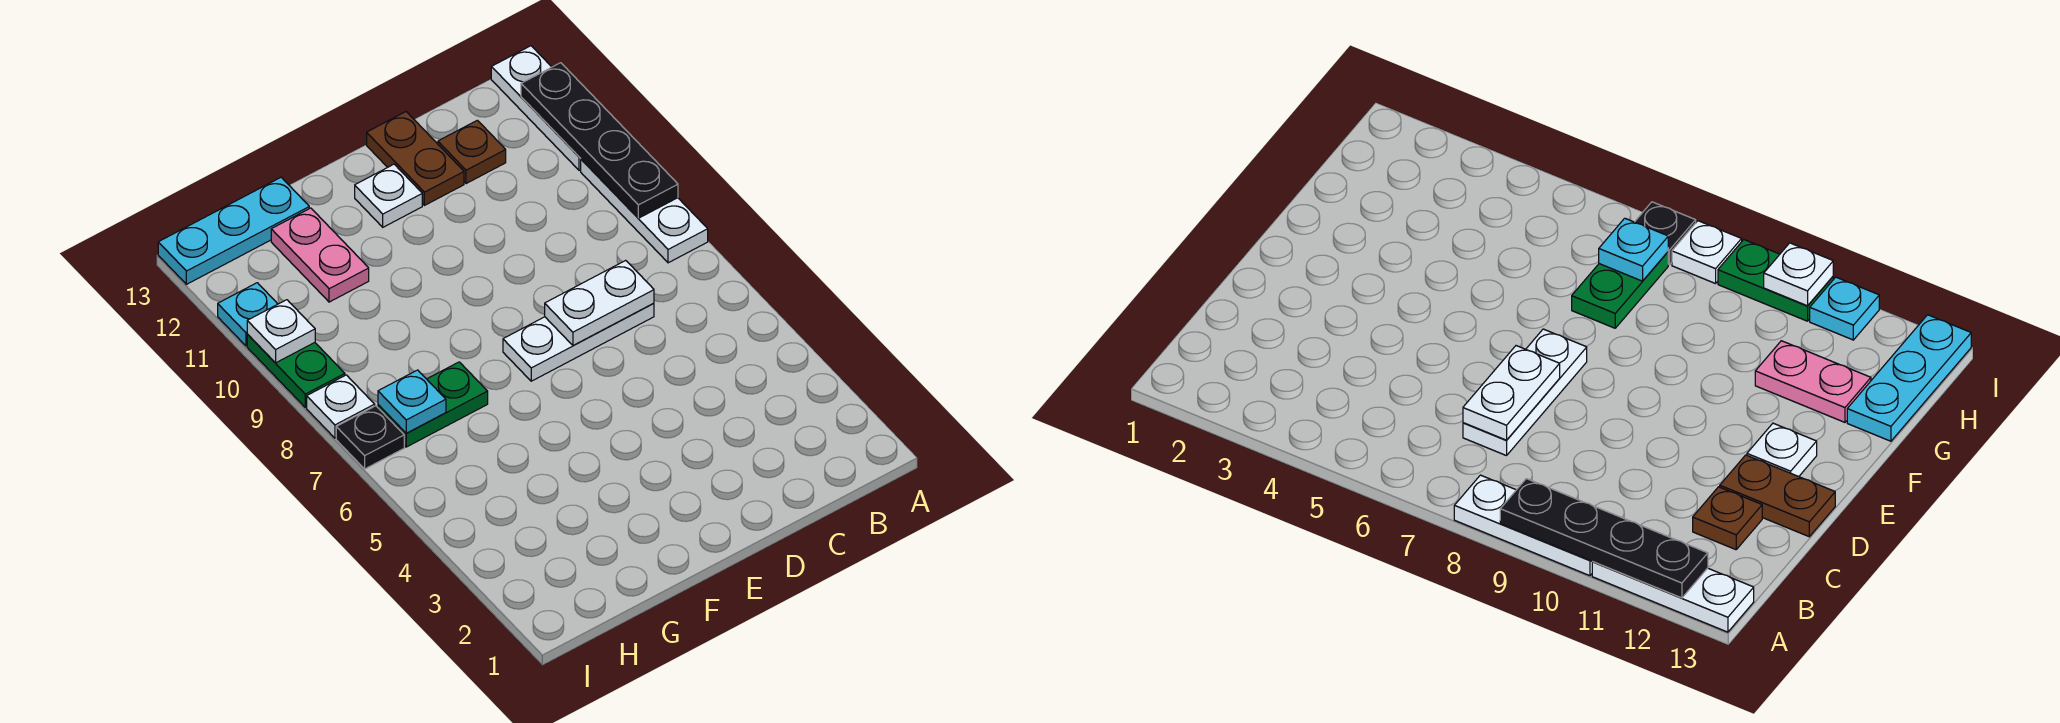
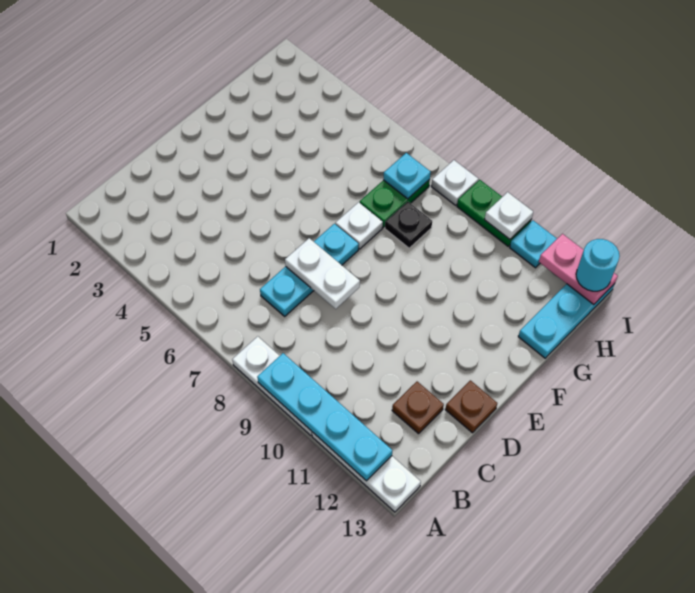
black 1x4 plate [521,63,678,218] -> cyan 1x4 plate [257,353,392,481]
white 1x3 plate [503,303,654,381] -> cyan 1x3 plate [260,224,359,316]
white 1x2 plate [545,260,654,346] -> white 1x2 plate turned to [285,238,360,309]
brown 1x2 plate [367,112,464,205] -> brown 1x1 plate [445,380,497,433]
white 1x1 plate [355,164,422,227] -> white 1x1 plate moved to [335,202,383,249]
pink 1x2 plate [271,208,369,302] -> pink 1x2 plate moved to [539,234,618,305]
black 1x1 plate [336,406,404,469] -> black 1x1 plate moved to [385,202,432,248]
none -> cyan 1x1 round brick [576,239,620,291]

